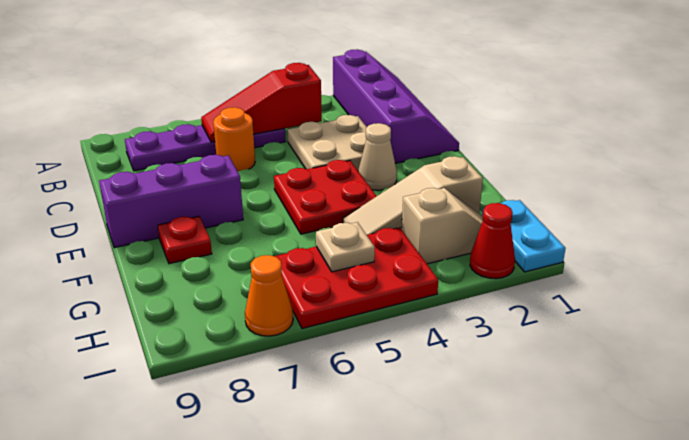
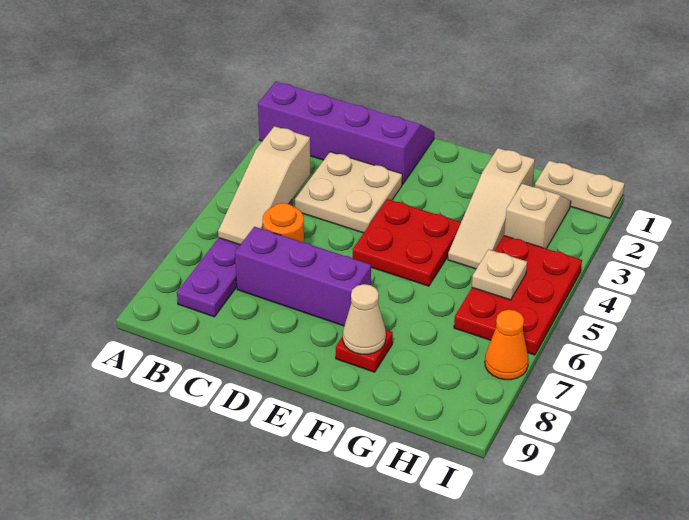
red 1x3 slope [201,63,322,142] -> tan 1x3 slope [218,126,311,245]
tan 1x1 cone [358,123,397,190] -> tan 1x1 cone moved to [343,284,386,354]
purple 1x3 brick [99,155,243,248] -> purple 1x3 brick turned to [235,227,371,326]
cyan 1x2 plate [482,200,566,272] -> tan 1x2 plate [535,161,624,218]
red 1x1 cone [470,203,515,279] -> none

